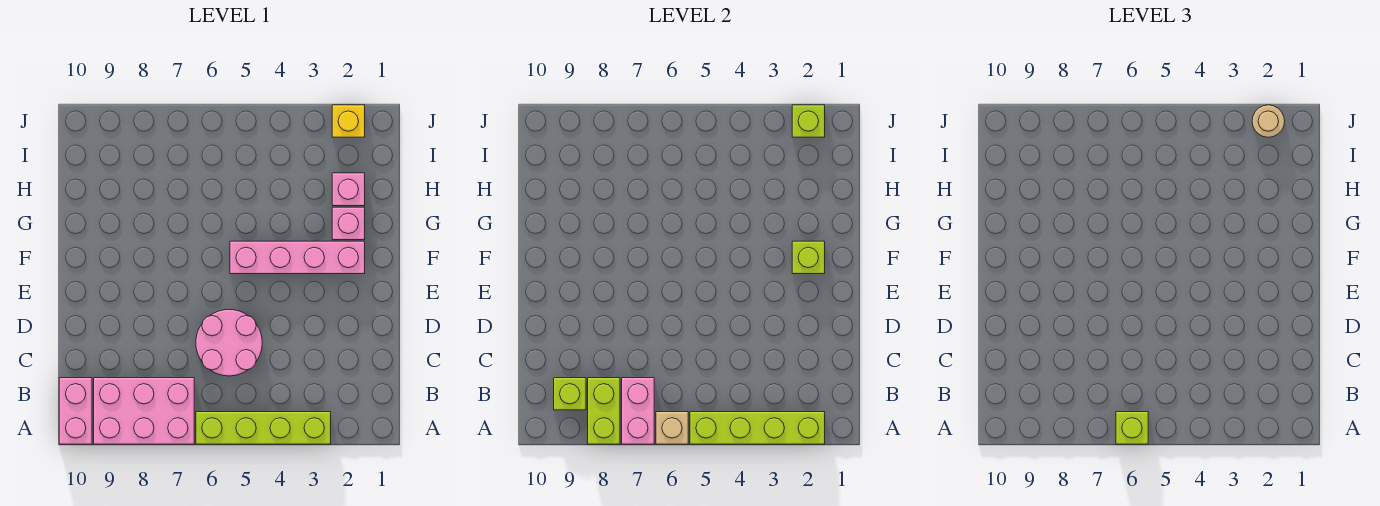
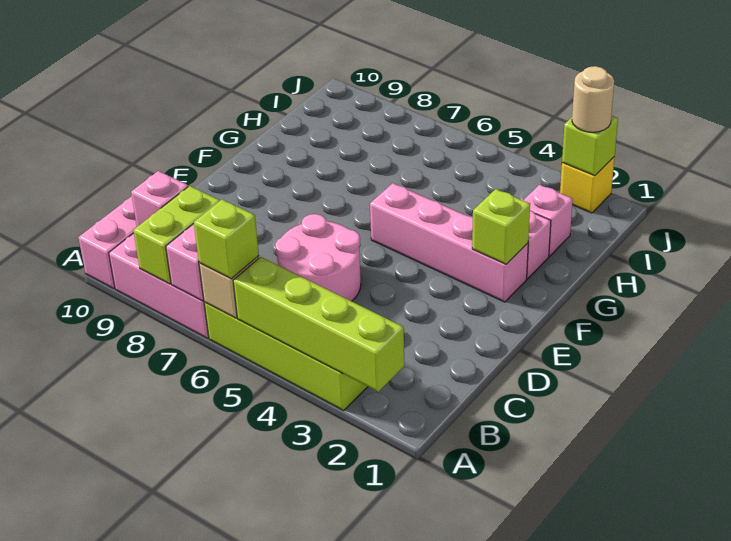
lime 1x1 brick [554,378,586,410] -> pink 1x1 brick [131,171,188,227]

